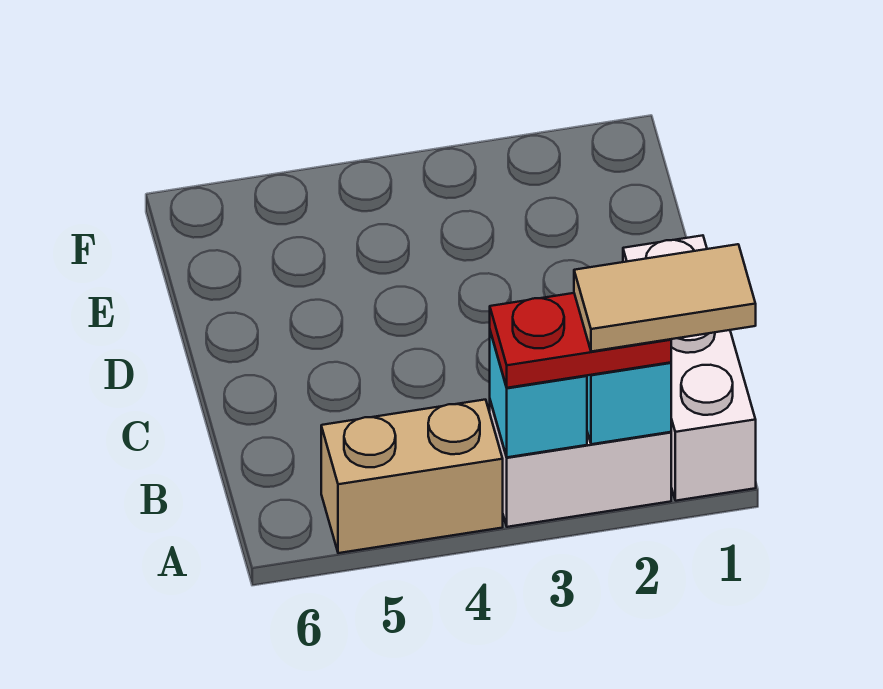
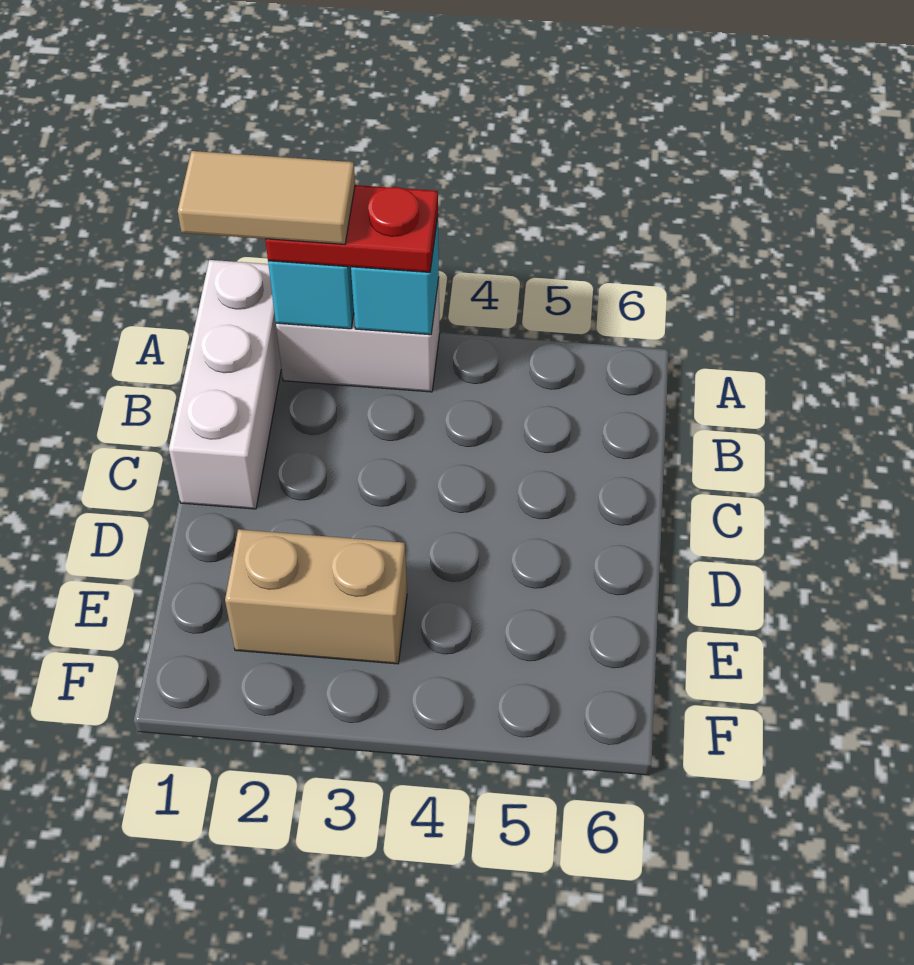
tan 1x2 brick [321,400,503,553] -> tan 1x2 brick moved to [225,529,407,664]

